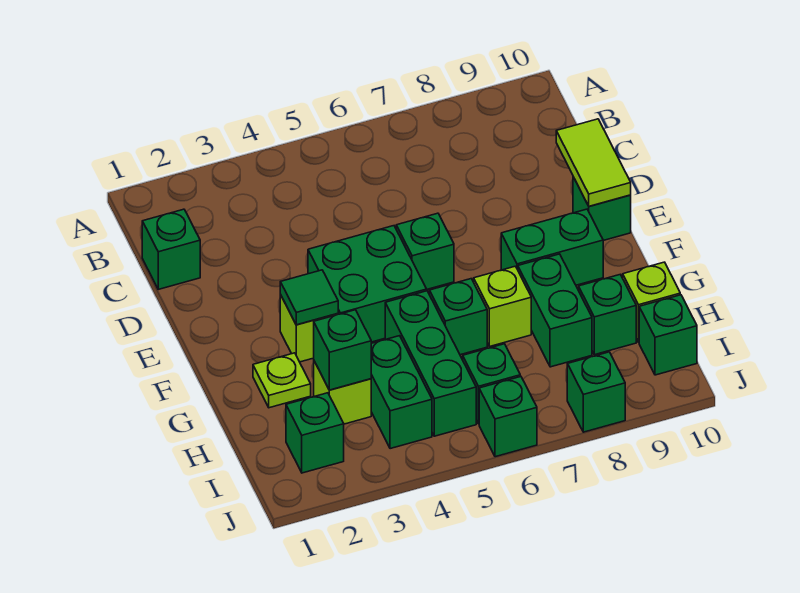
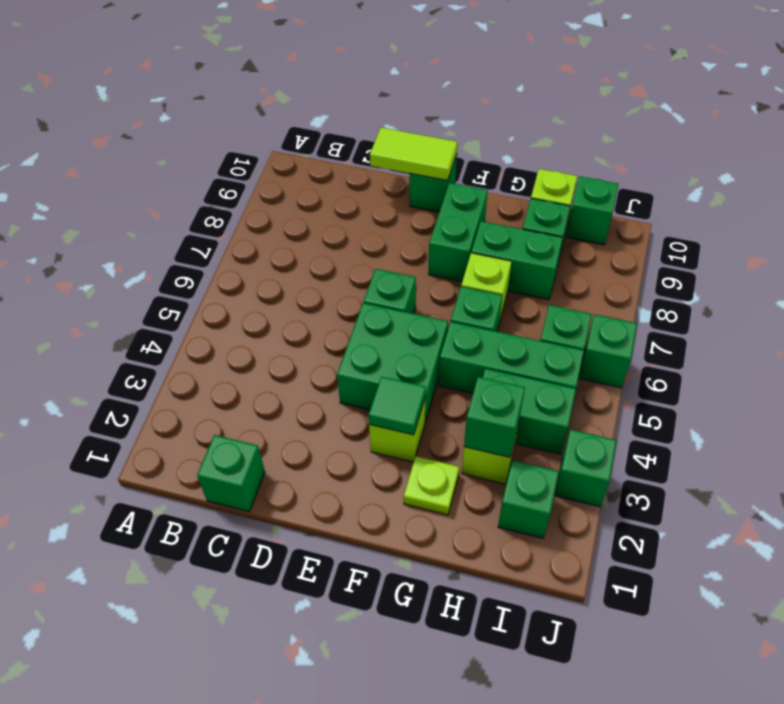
green 1x1 brick [567,352,625,432] -> green 1x1 brick moved to [555,430,617,507]

